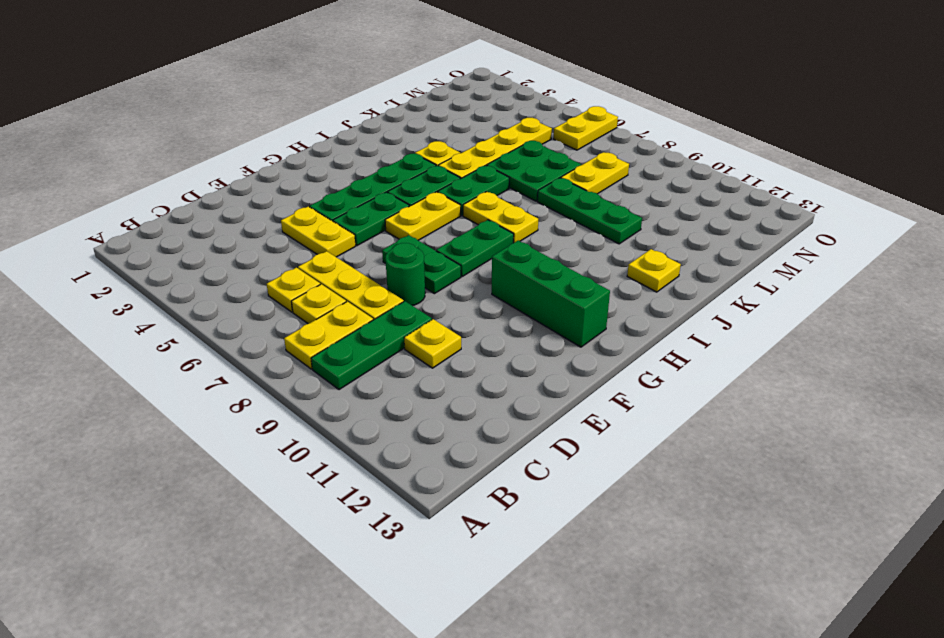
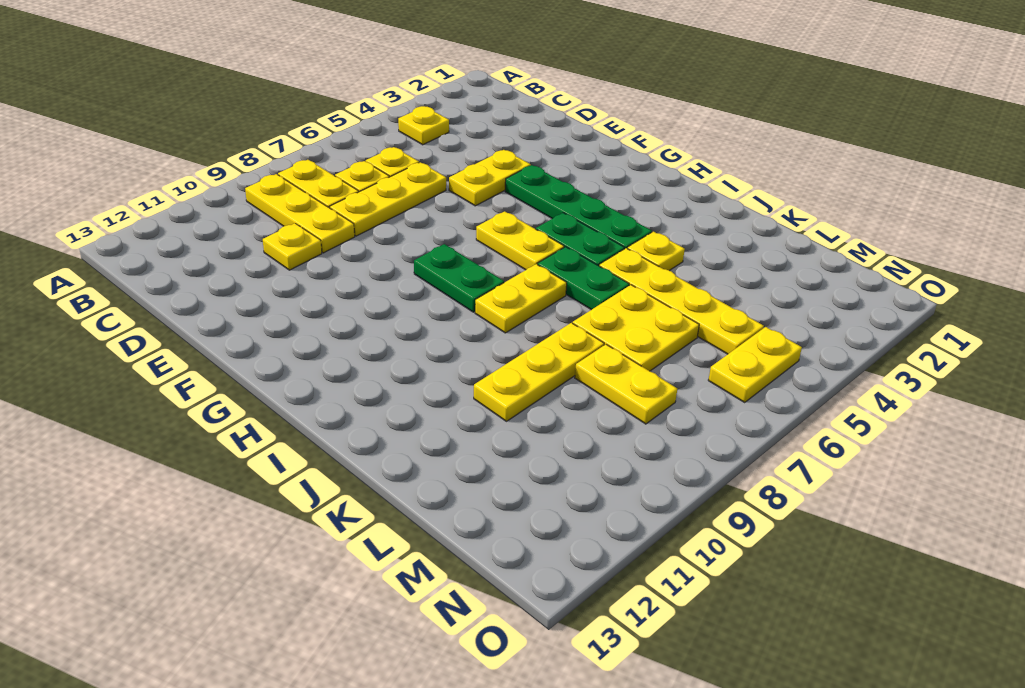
green 1x3 plate [311,301,432,390] -> yellow 1x3 plate [245,174,355,253]
green 1x1 round brick [386,243,425,306] -> none
green 1x2 plate [333,192,409,246] -> none
green 1x2 plate [382,235,461,294] -> none
green 1x3 brick [492,241,610,347] -> none
yellow 1x1 plate [627,249,681,292] -> yellow 1x1 plate moved to [398,106,449,145]
green 2x2 plate [487,141,581,201] -> yellow 2x2 plate [573,285,699,371]
green 1x3 plate [537,178,642,244] -> yellow 1x3 plate [474,323,604,421]
yellow 1x2 plate [554,106,618,150] -> yellow 1x2 plate turned to [708,327,802,402]

